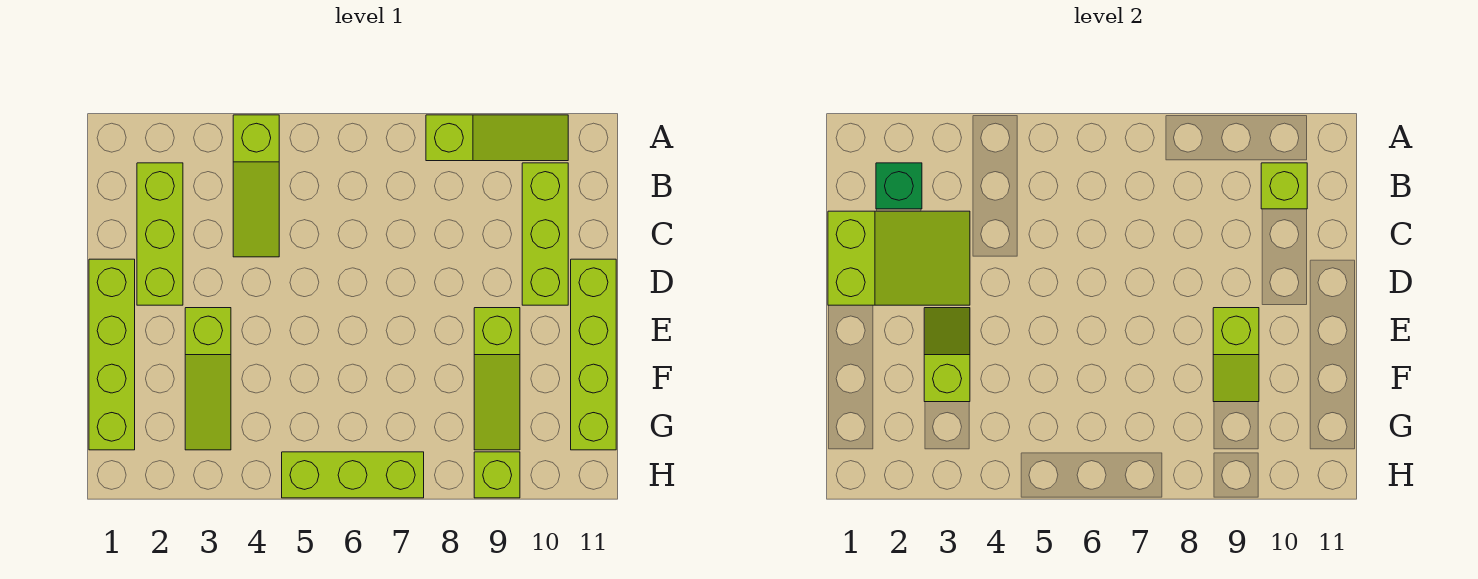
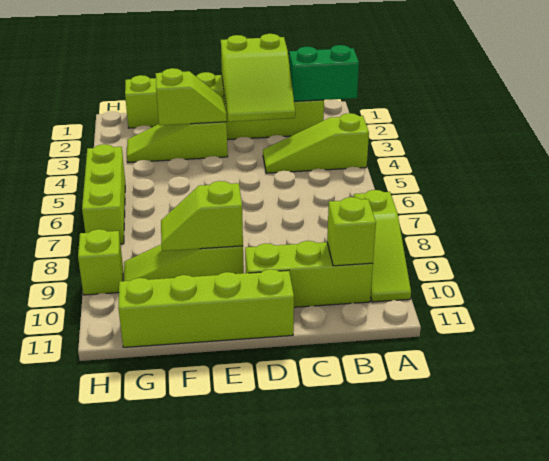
green 1x1 brick [876,163,922,209] -> green 1x2 brick [289,45,359,101]

